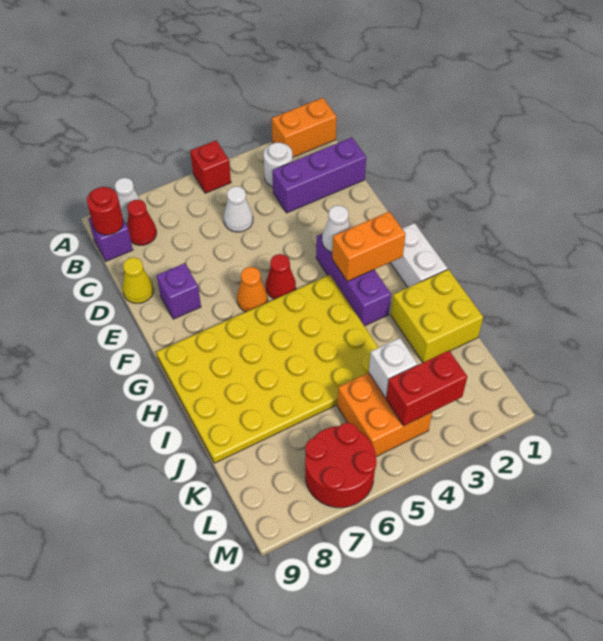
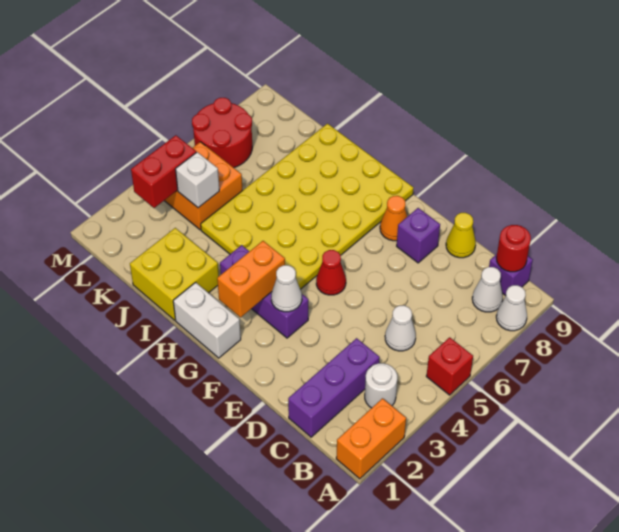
red 1x1 cone [127,199,157,245] -> white 1x1 cone [472,267,503,312]
orange 1x1 cone [237,267,268,312] -> orange 1x1 cone moved to [380,196,407,241]

